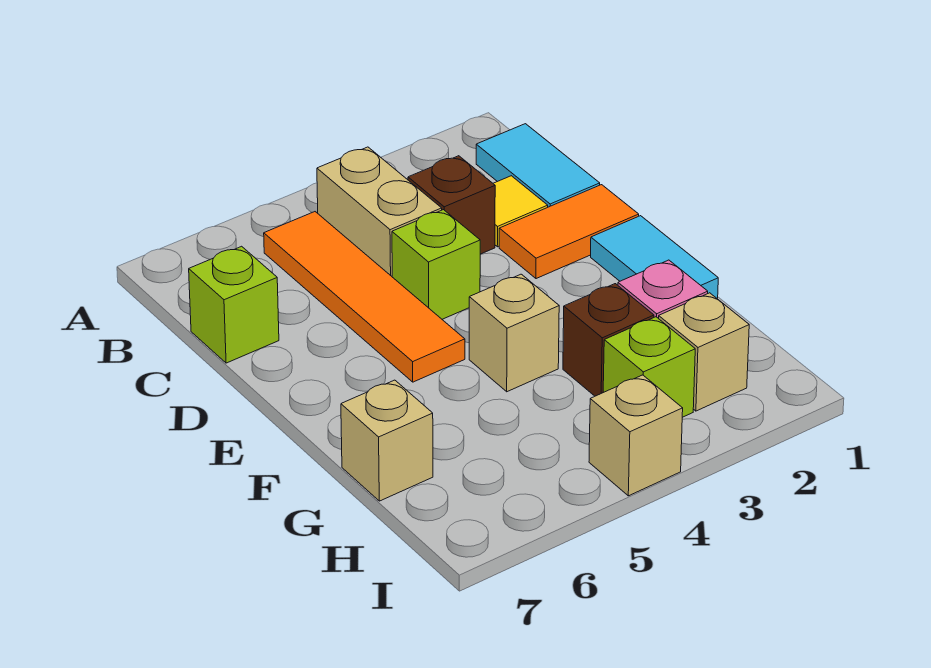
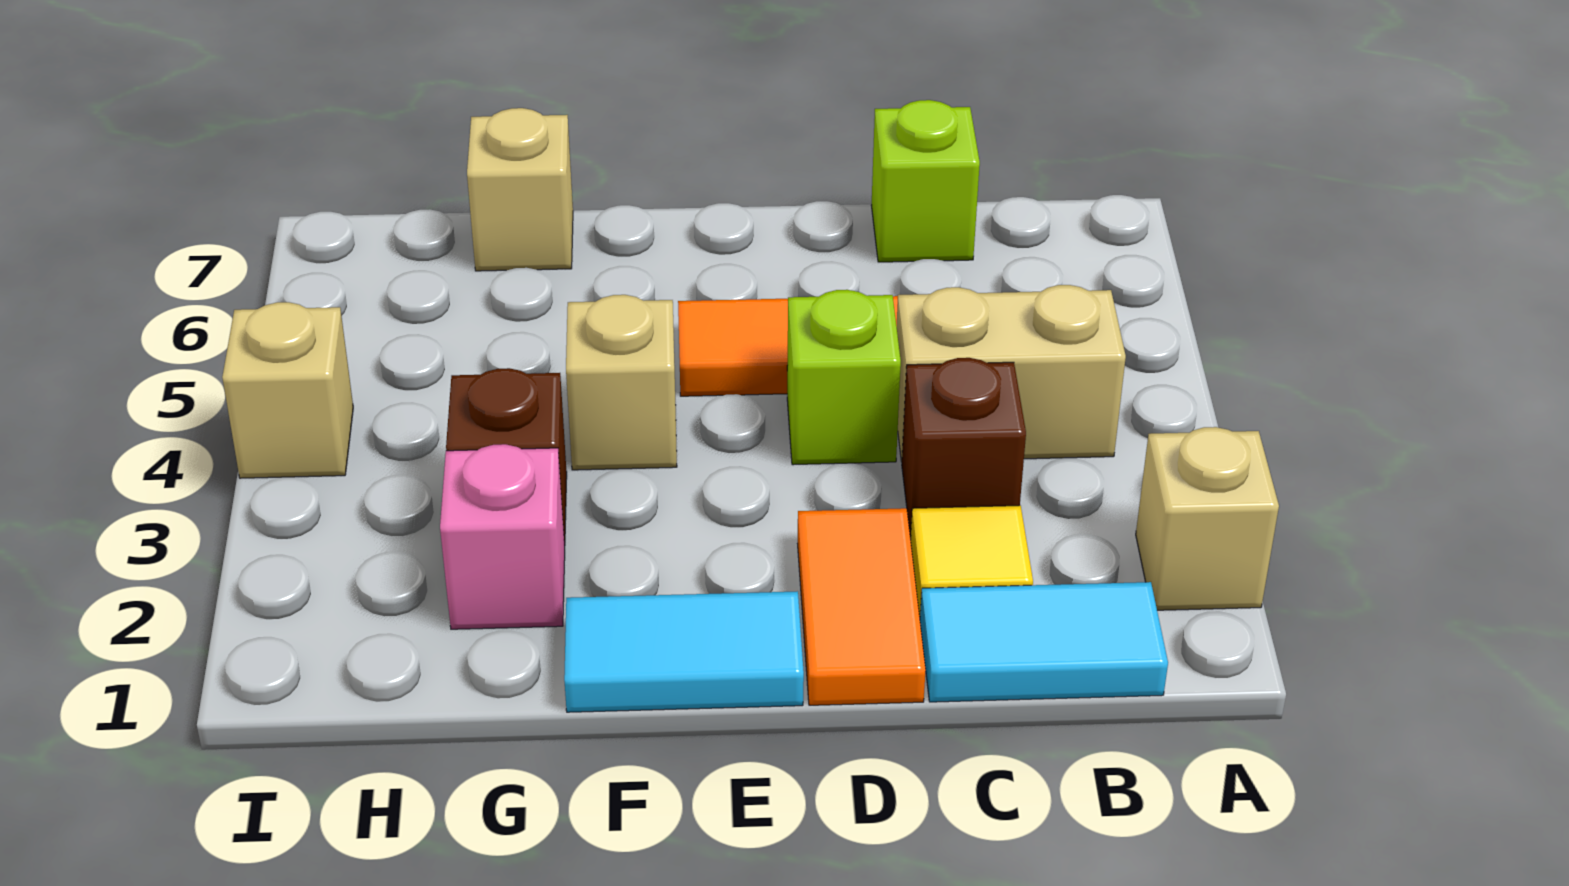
tan 1x1 brick [659,293,749,411] -> tan 1x1 brick moved to [1136,427,1279,610]
lime 1x1 brick [603,317,695,417] -> none

